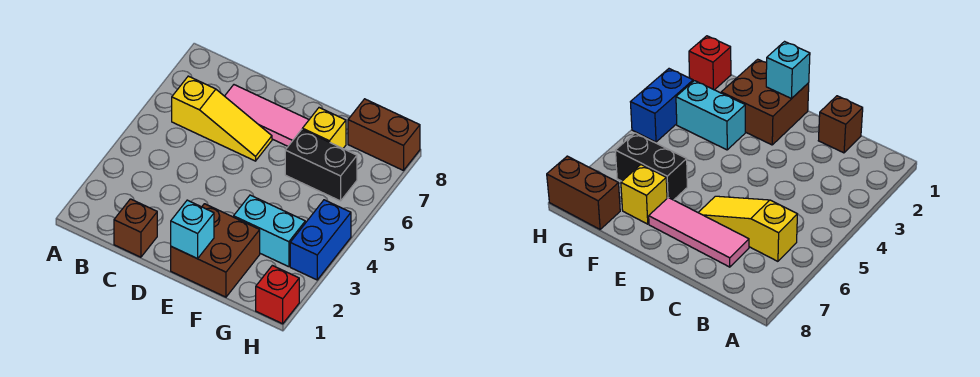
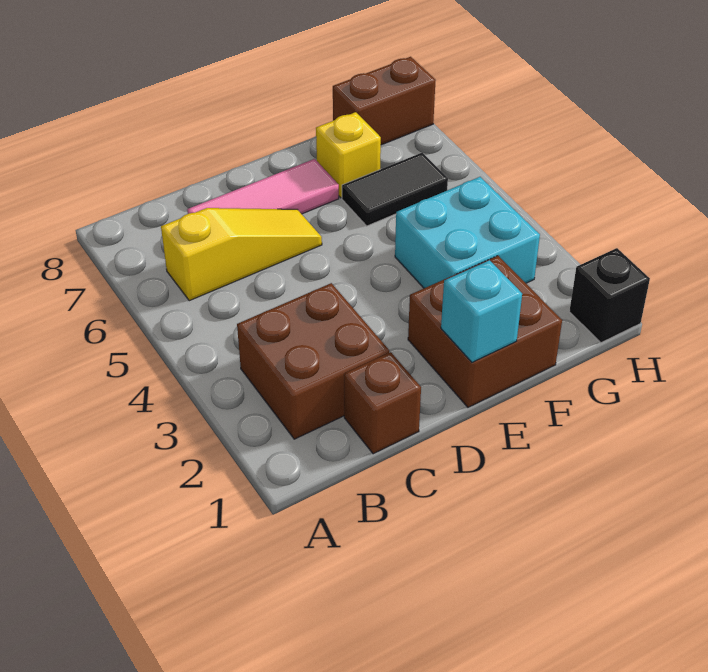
none -> brown 2x2 brick [237,283,389,439]
cyan 1x2 brick [234,195,305,267] -> cyan 2x2 brick [395,177,540,288]
black 1x2 brick [285,130,357,201] -> black 1x2 tile [342,153,448,226]
red 1x1 brick [256,265,299,324] -> black 1x1 brick [569,248,650,343]
blue 1x2 brick [290,200,351,280] -> none

